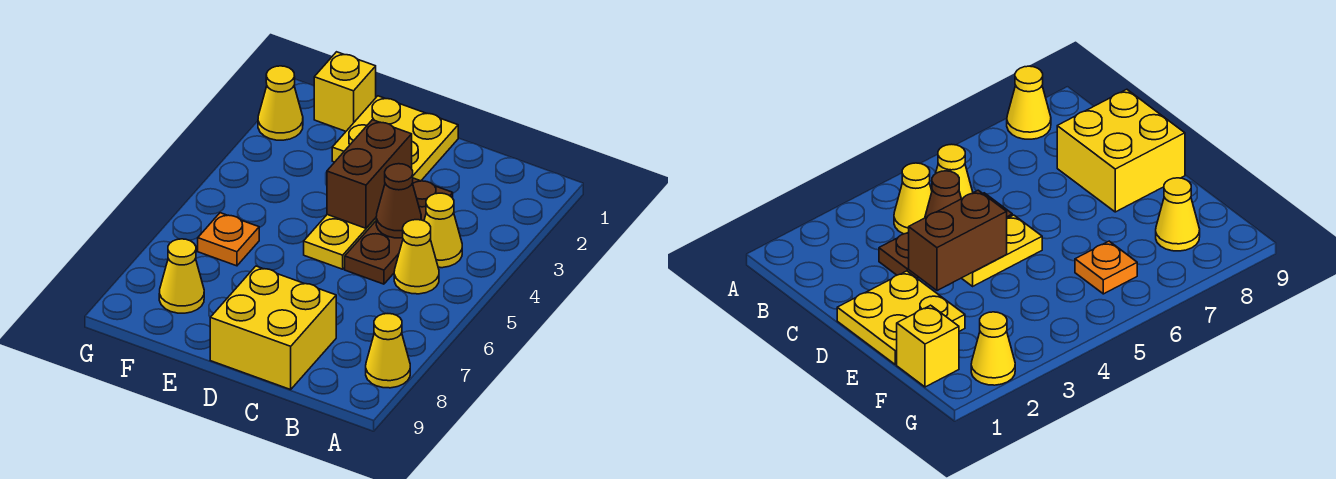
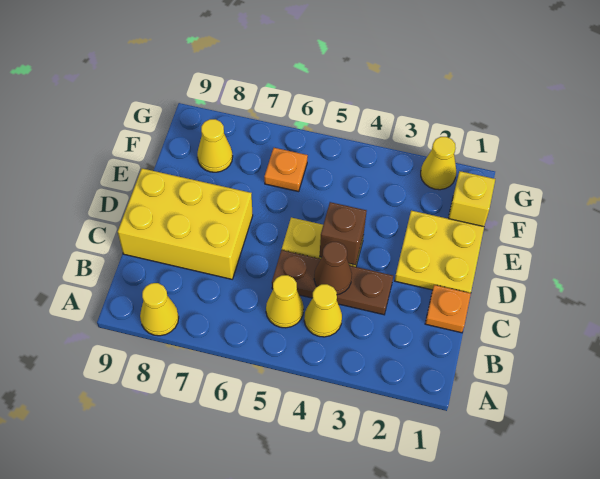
none -> orange 1x1 plate [425,285,471,333]
yellow 2x2 brick [210,266,336,390] -> yellow 2x3 brick [118,168,253,279]
brown 1x2 brick [327,120,412,228] -> brown 1x1 brick [320,202,367,265]

